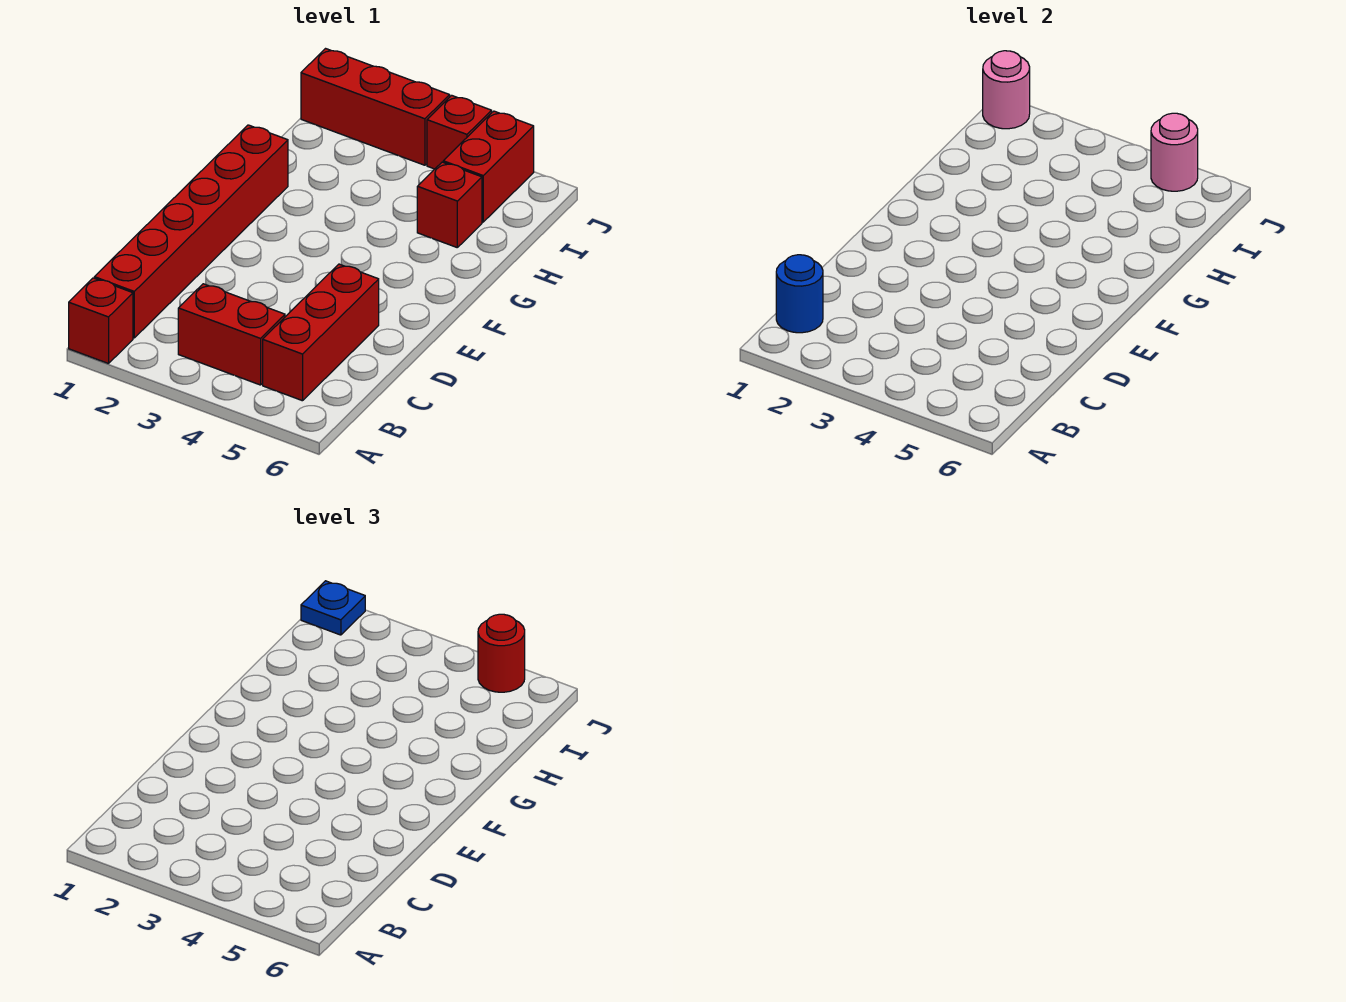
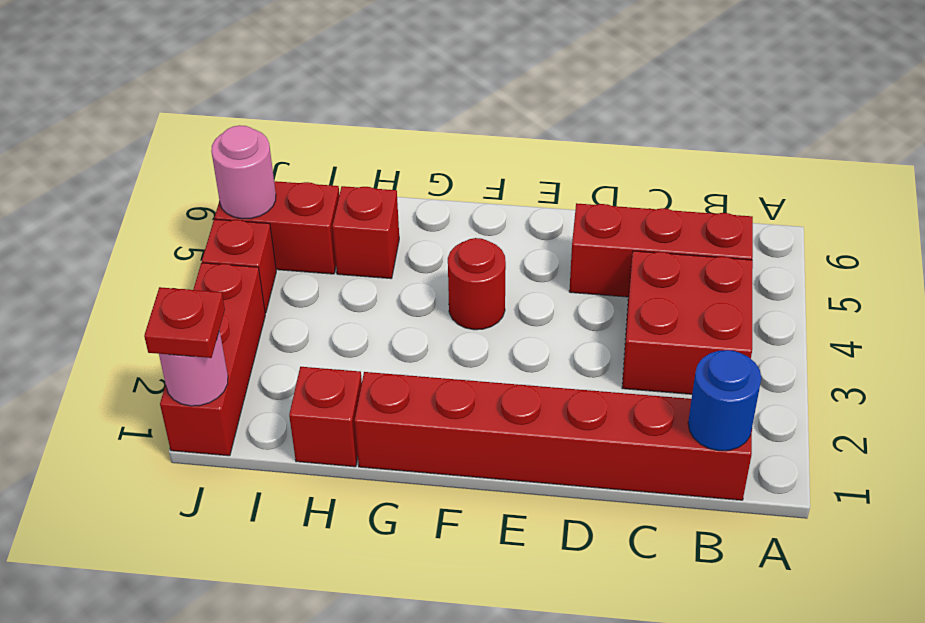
red 1x1 brick [69,278,133,364] -> red 1x1 brick moved to [289,367,362,467]
red 1x2 brick [178,284,285,385] -> red 2x2 brick [622,251,753,394]
blue 1x1 plate [301,581,365,635] -> red 1x1 plate [144,287,225,358]
red 1x1 round brick [478,614,525,692] -> red 1x1 round brick moved to [448,238,506,330]

